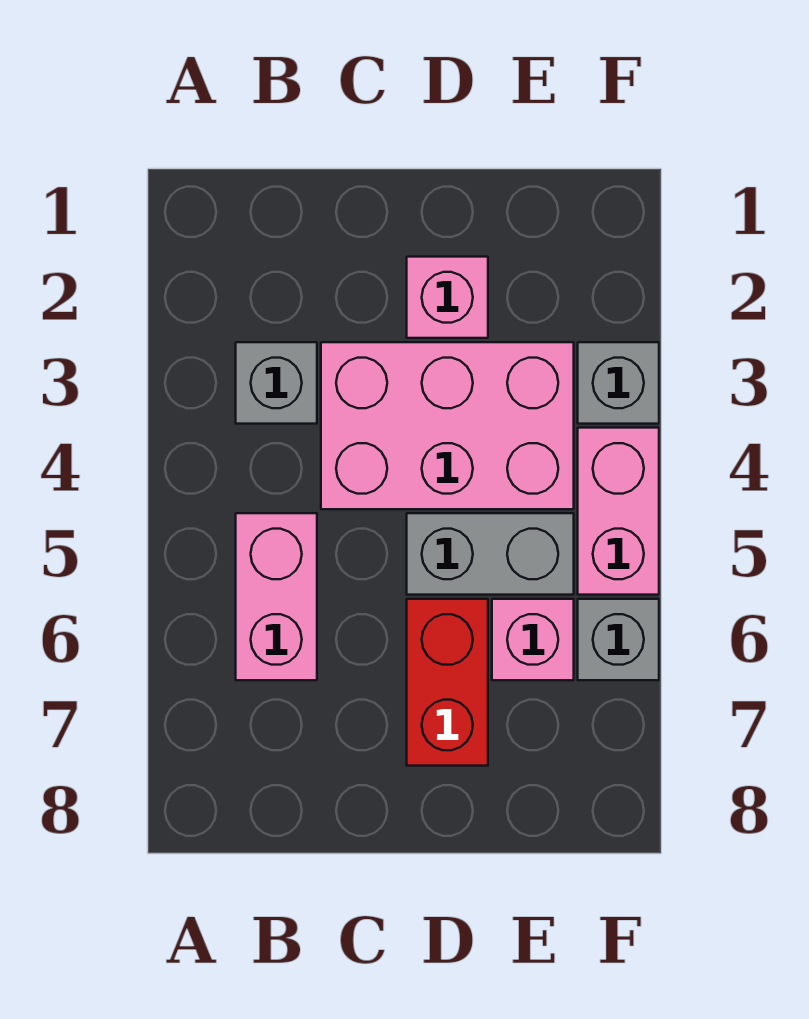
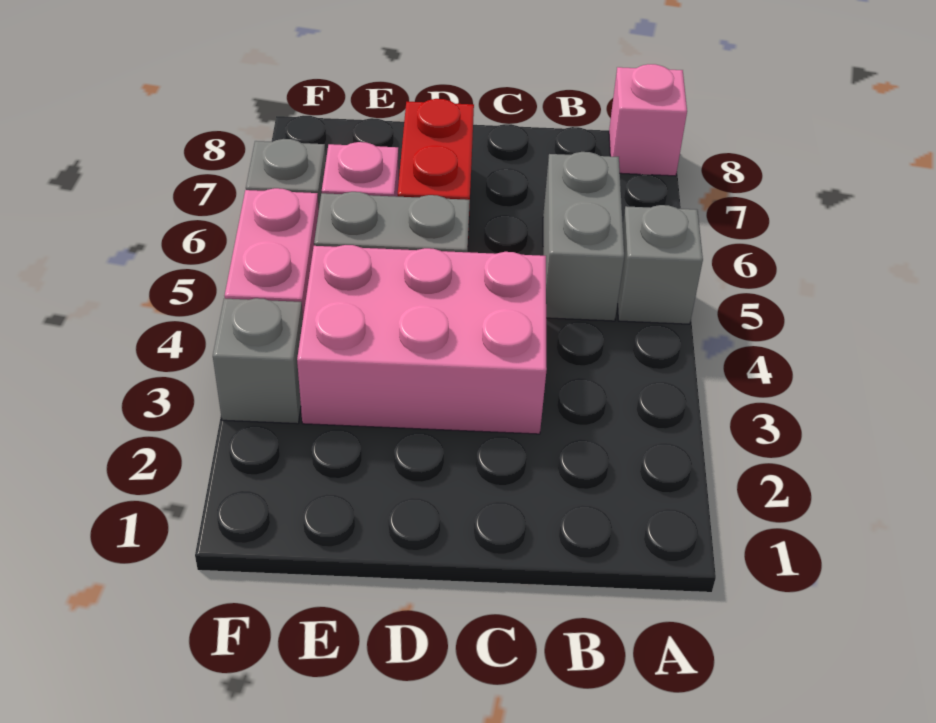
grey 1x1 brick [236,342,317,424] -> grey 1x1 brick moved to [618,205,703,324]
pink 1x2 brick [236,513,317,680] -> grey 1x2 brick [543,152,624,321]
pink 1x1 brick [407,257,488,338] -> pink 1x1 brick moved to [609,64,687,176]

